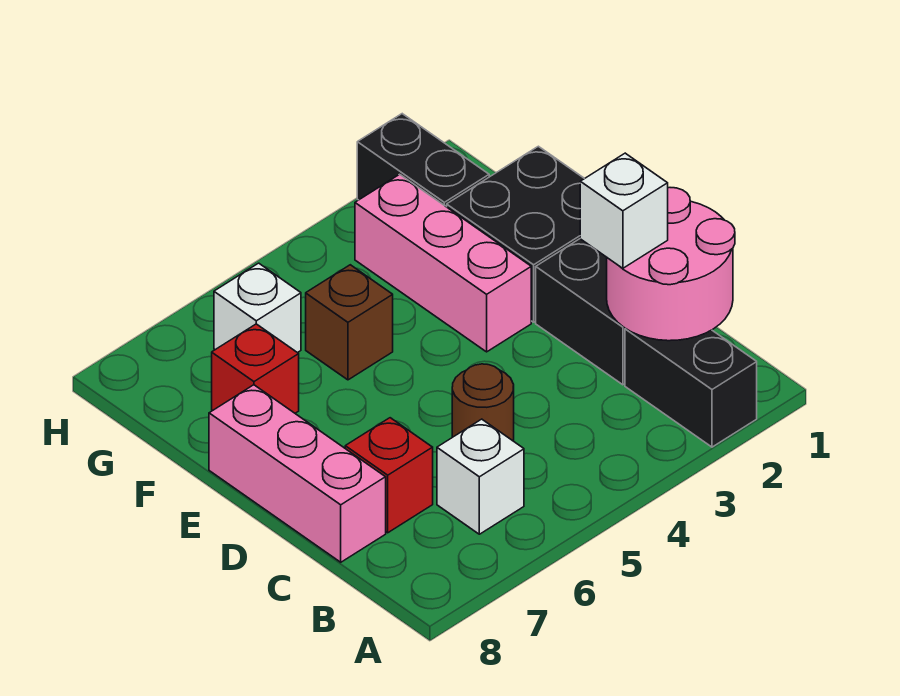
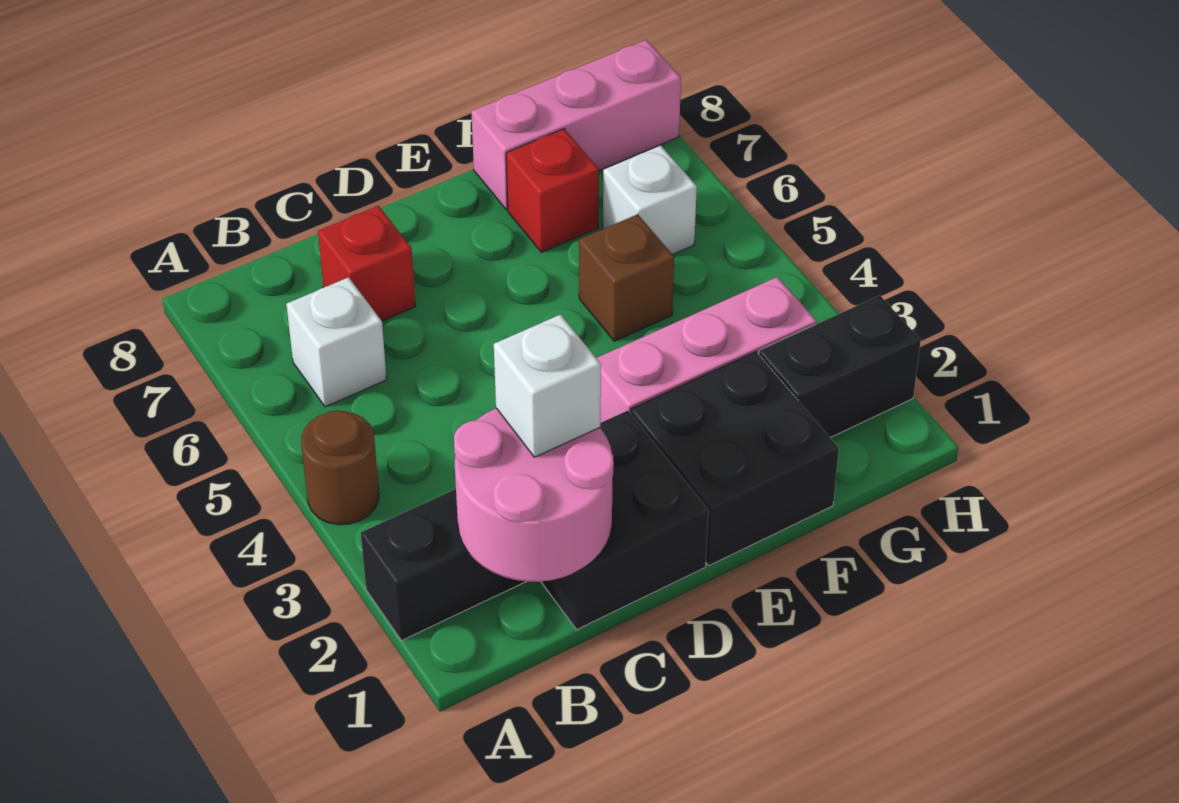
brown 1x1 round brick [452,364,514,441] -> brown 1x1 round brick moved to [301,410,379,525]
pink 1x3 brick [209,385,386,562] -> pink 1x3 brick moved to [471,40,681,210]

